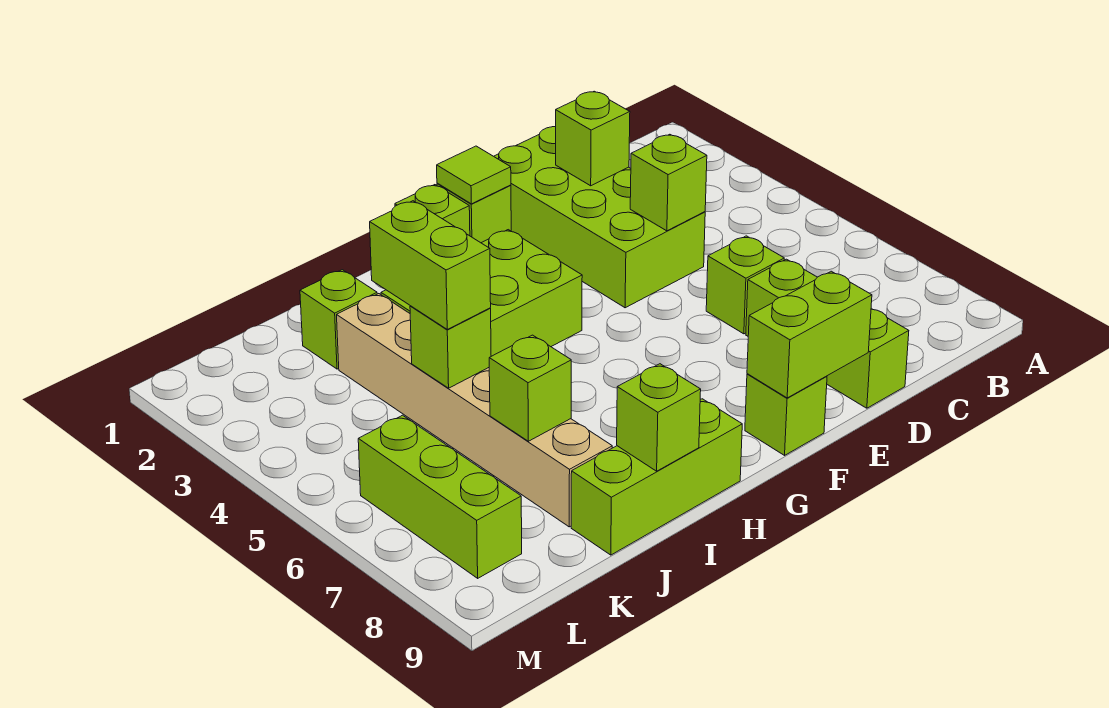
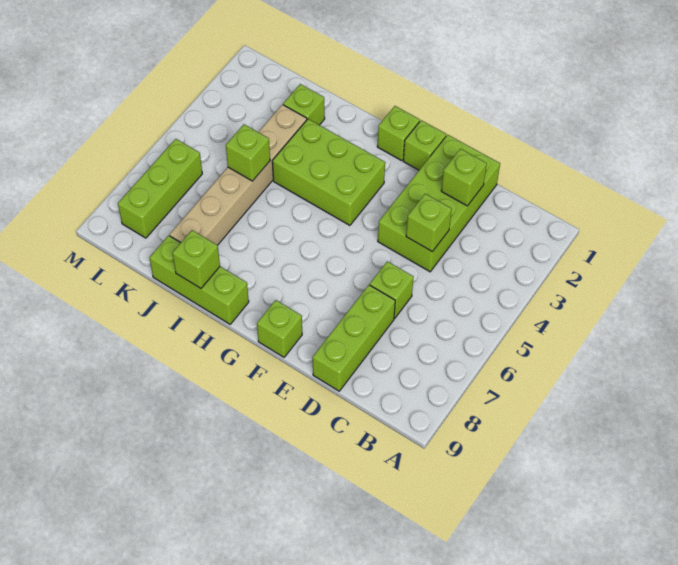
lime 1x2 brick [747,271,872,398] -> none
lime 1x1 tile [437,146,511,204] -> none
lime 1x2 brick [370,201,491,329] -> none
lime 1x1 brick [489,335,571,441] -> none

